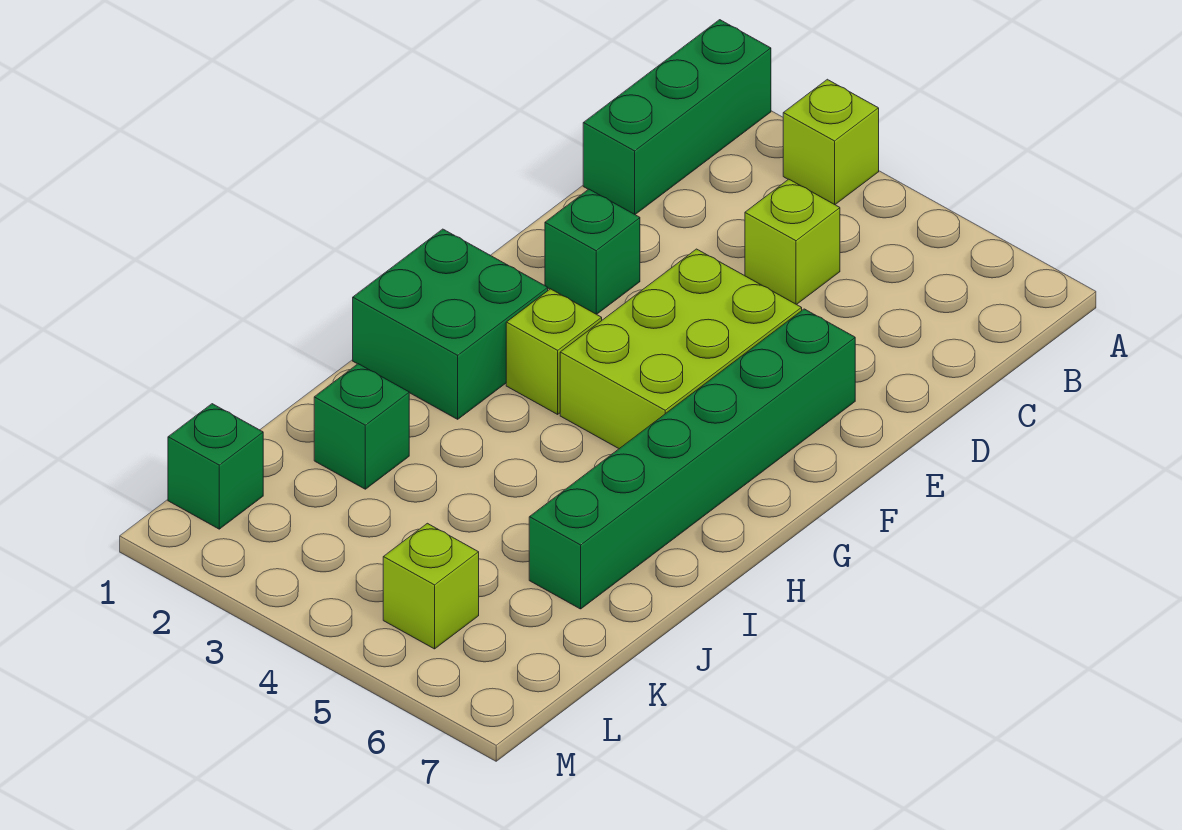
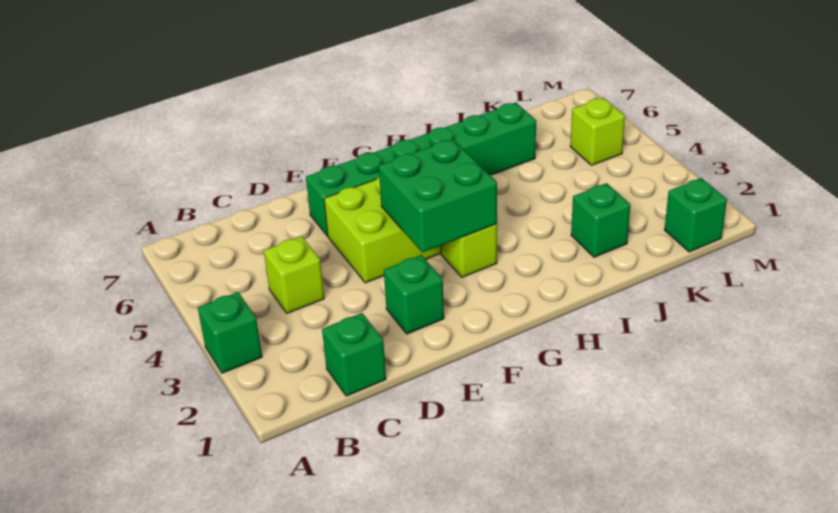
green 1x3 brick [583,20,771,214] -> green 1x1 brick [322,313,386,396]
lime 1x1 brick [783,79,879,204] -> green 1x1 brick [198,292,262,373]
green 2x2 brick [353,229,548,419] -> green 2x2 brick moved to [379,139,497,252]

